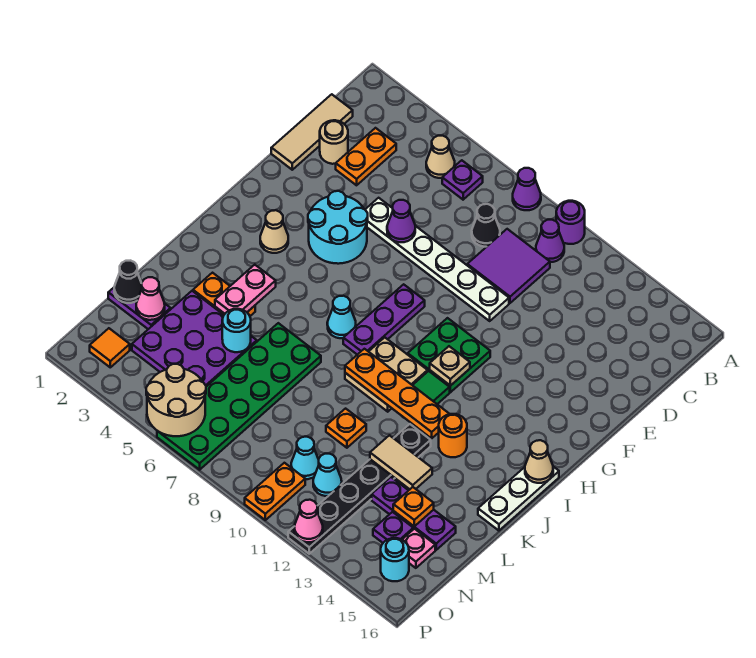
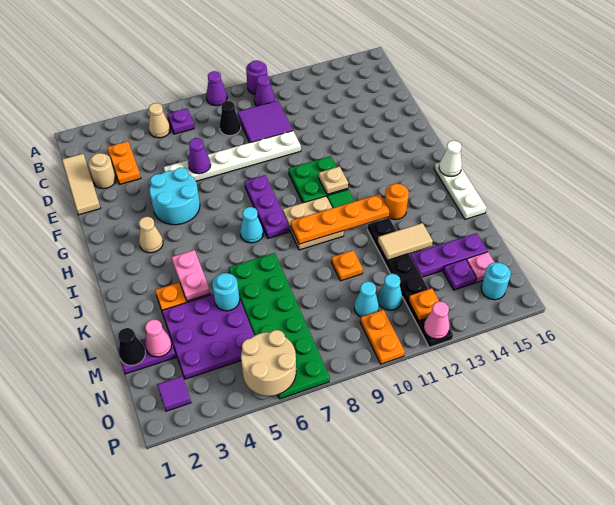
tan 1x1 cone [525,440,553,483] -> white 1x1 cone [439,141,462,177]
orange 1x1 plate [393,487,434,527] -> orange 1x1 plate moved to [409,288,439,321]
orange 1x1 tile [90,328,130,367] -> purple 1x1 tile [157,376,191,411]

